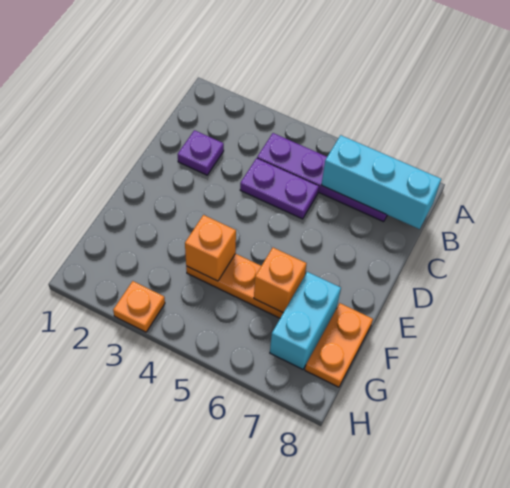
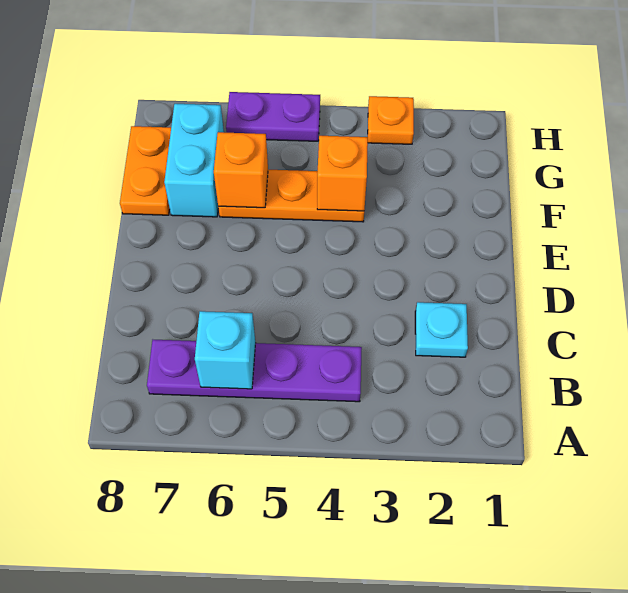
cyan 1x3 brick [321,135,441,229] -> cyan 1x1 brick [195,311,255,389]
purple 1x1 plate [178,130,224,175] -> cyan 1x1 plate [415,302,468,357]
purple 1x2 plate [240,158,319,219] -> purple 1x2 plate moved to [226,92,320,141]

